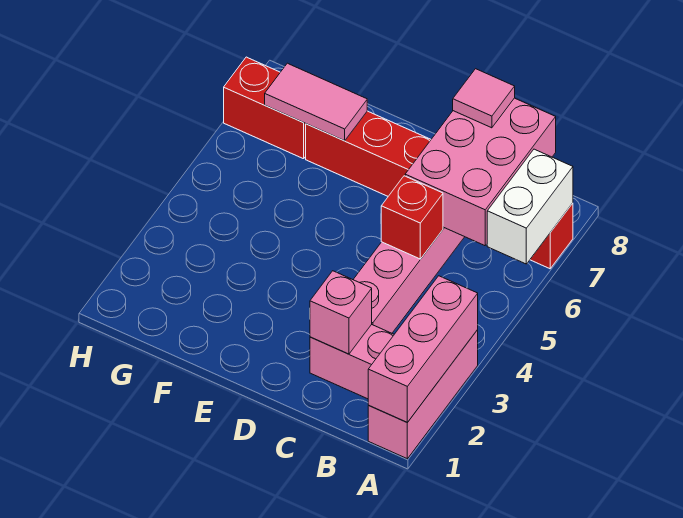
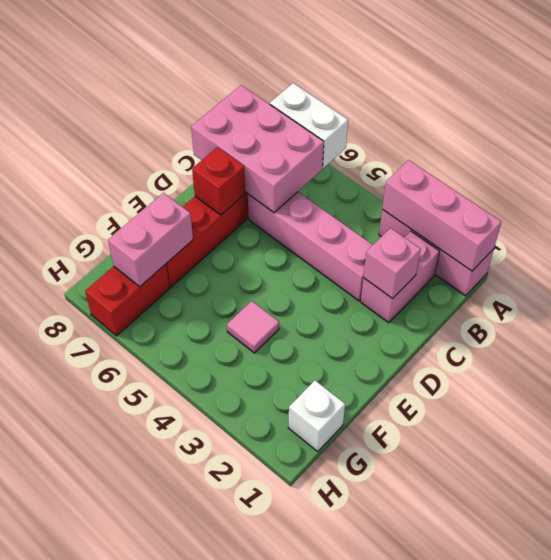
red 1x1 brick [381,176,443,259] -> red 1x1 brick moved to [192,147,245,215]
pink 1x1 tile [453,69,515,128] -> pink 1x1 tile moved to [227,301,279,353]
pink 1x2 tile [265,63,367,141] -> pink 1x2 brick [108,193,193,287]
none -> white 1x1 brick [288,380,345,451]

